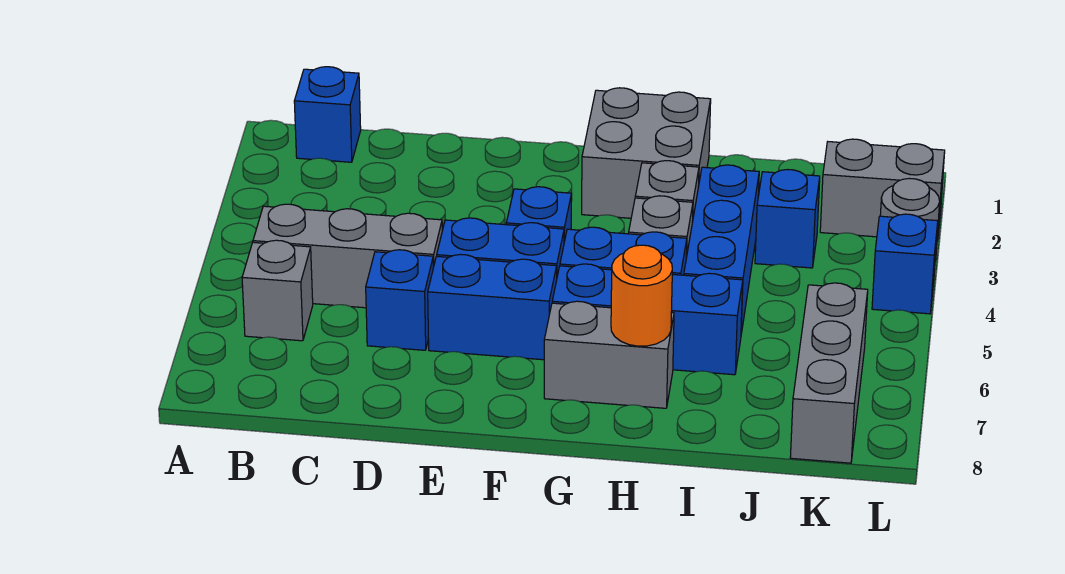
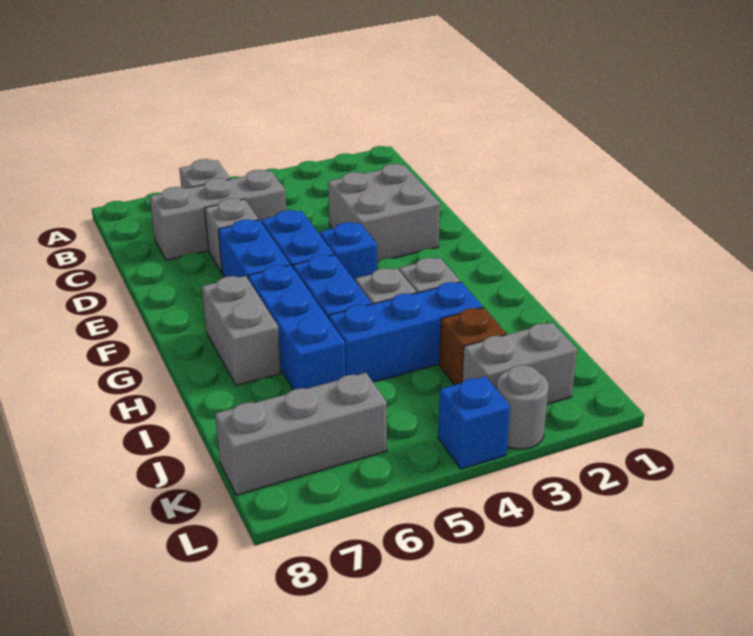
blue 1x1 brick [294,67,361,162] -> none
grey 1x3 brick [253,204,442,308] -> grey 1x3 brick turned to [150,170,286,260]
blue 1x1 brick [366,250,433,350] -> grey 1x1 brick [205,198,259,273]
grey 2x2 brick [582,88,711,218] -> grey 2x2 brick moved to [328,164,440,262]
orange 1x1 round brick [611,245,672,346] -> none
blue 1x1 brick [755,170,820,268] -> brown 1x1 brick [439,307,506,385]
grey 1x2 brick [820,139,945,241] -> grey 1x2 brick turned to [462,323,577,404]

